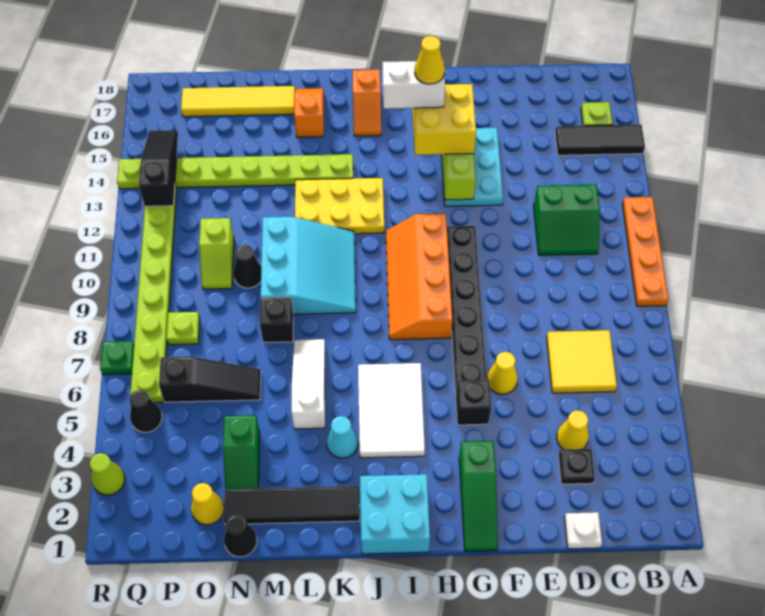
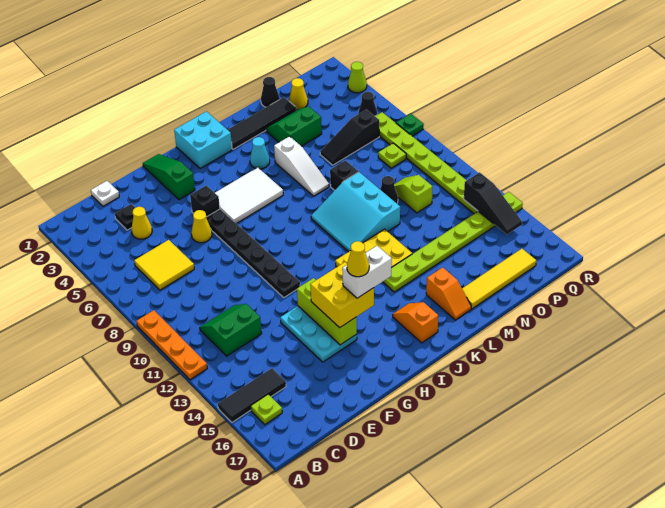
orange 2x4 slope [386,213,452,340] -> none
white 2x3 tile [358,363,425,458] -> white 2x3 tile turned to [215,167,283,224]
green 1x2 slope [223,415,260,489] -> green 2x2 slope [266,106,322,146]

